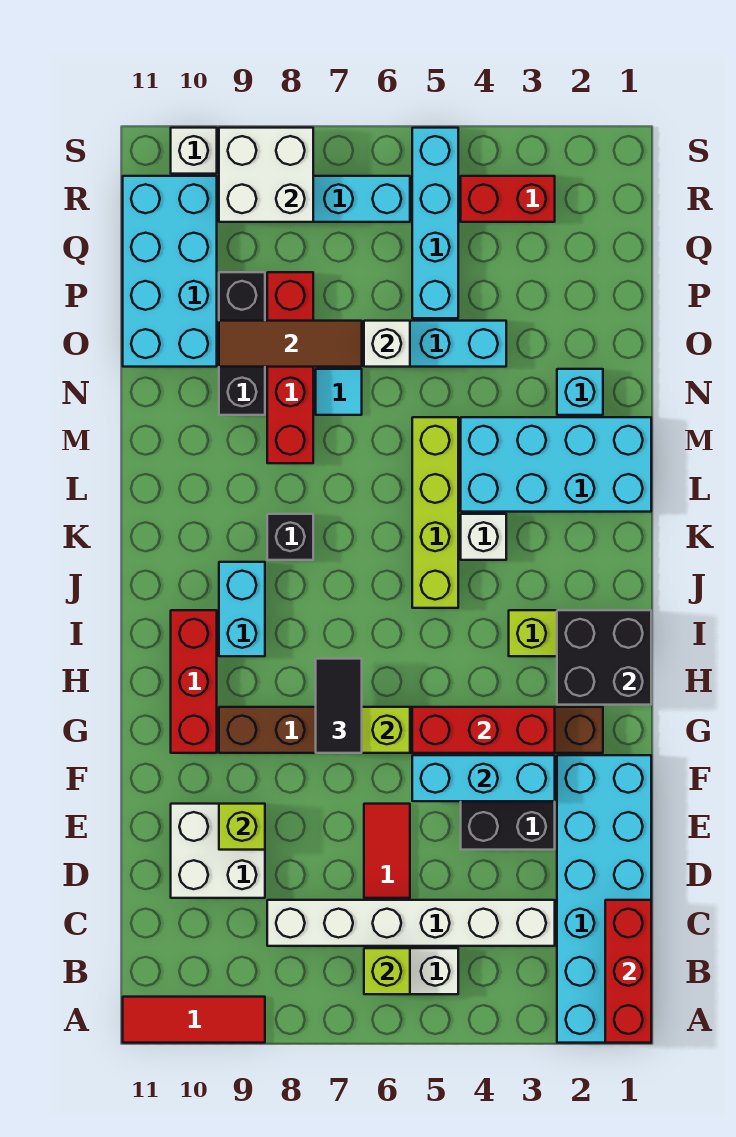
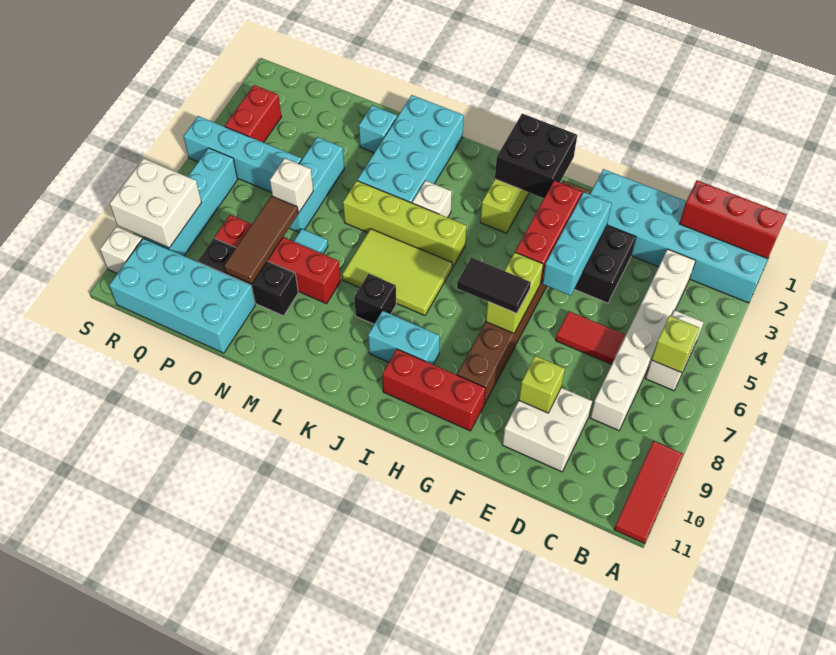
none -> lime 2x3 tile [342,229,452,315]

